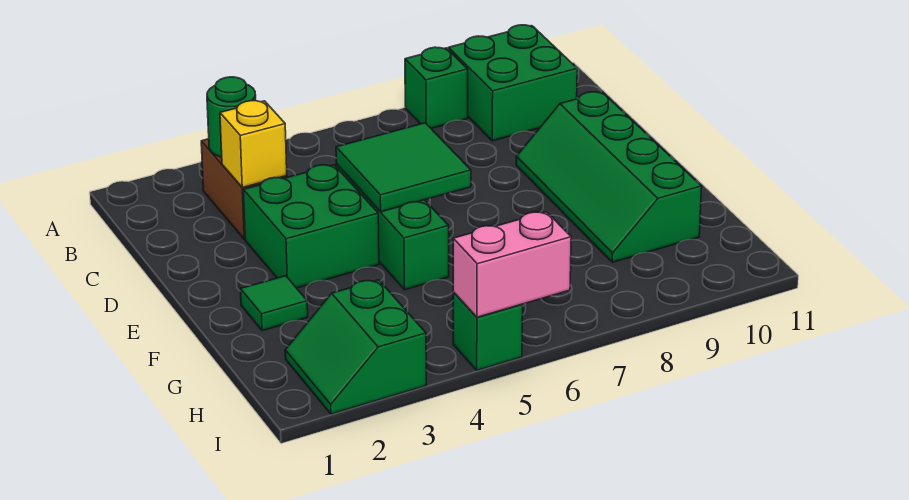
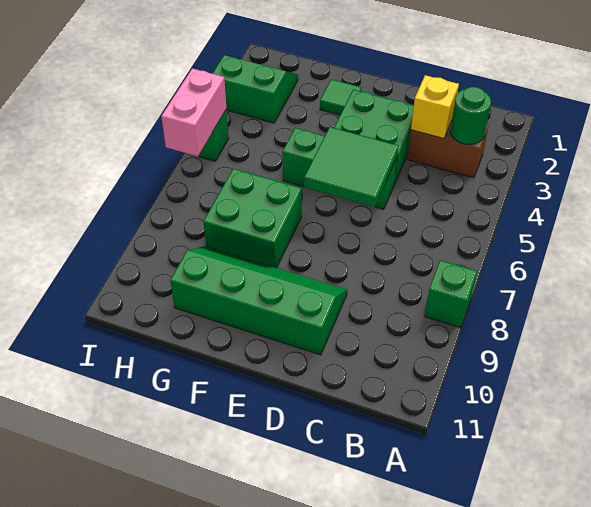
green 2x2 brick [448,25,577,141] -> green 2x2 brick moved to [203,169,302,268]

